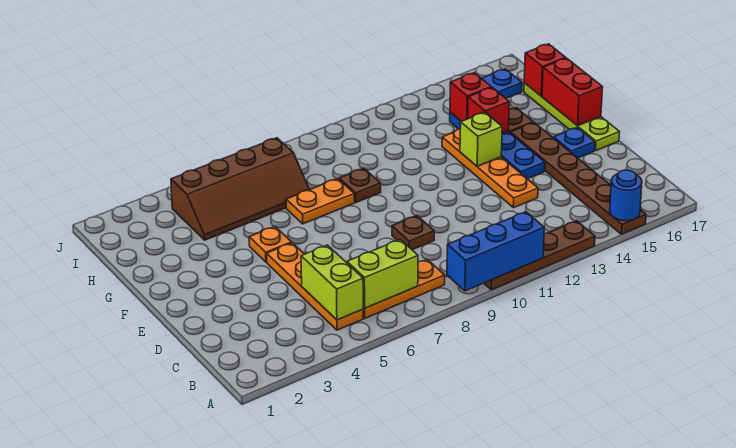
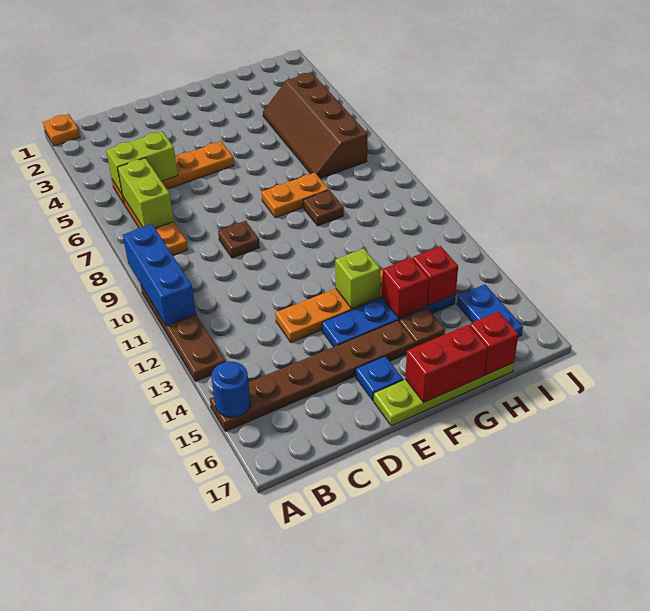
orange 1x1 plate [249,226,292,262] -> orange 1x1 plate moved to [43,114,80,146]
orange 1x2 plate [286,179,354,224] -> orange 1x2 plate turned to [262,173,329,218]

